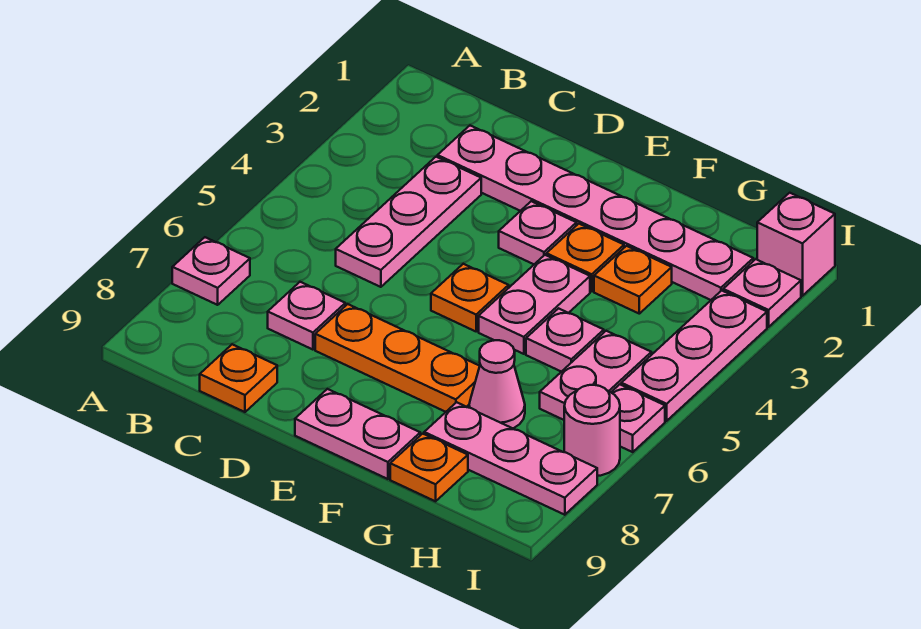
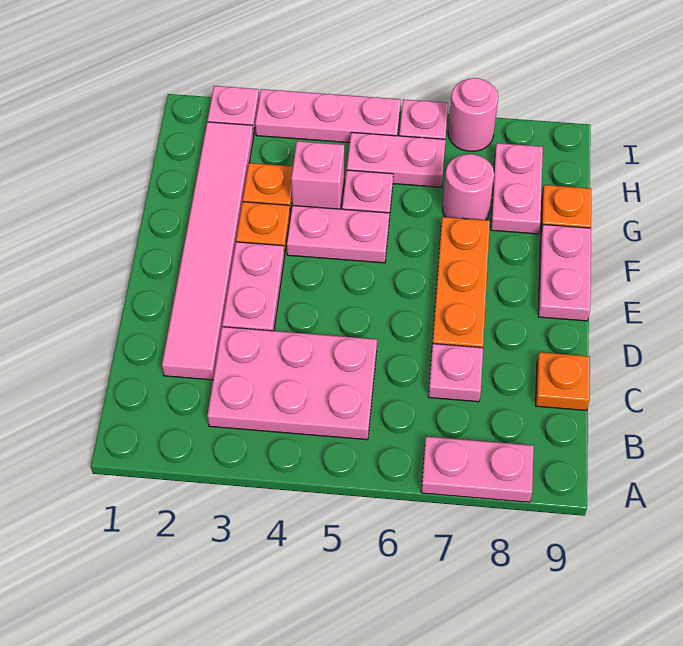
pink 1x1 plate [172,237,250,305] -> pink 1x2 plate [421,437,534,502]
pink 1x6 plate [438,126,753,300] -> pink 1x6 tile [162,122,254,380]
pink 1x3 plate [336,157,481,287] -> pink 2x3 plate [207,327,377,440]
pink 1x1 plate [499,201,577,264] -> pink 1x2 plate [222,242,285,331]
orange 1x1 plate [431,264,509,331] -> none
pink 1x1 cone [469,340,525,428] -> pink 1x1 round brick [443,154,494,220]
pink 1x3 plate [424,402,597,515] -> pink 1x2 plate [491,143,543,234]
pink 1x1 brick [757,193,835,296] -> pink 1x1 brick moved to [291,141,344,209]

